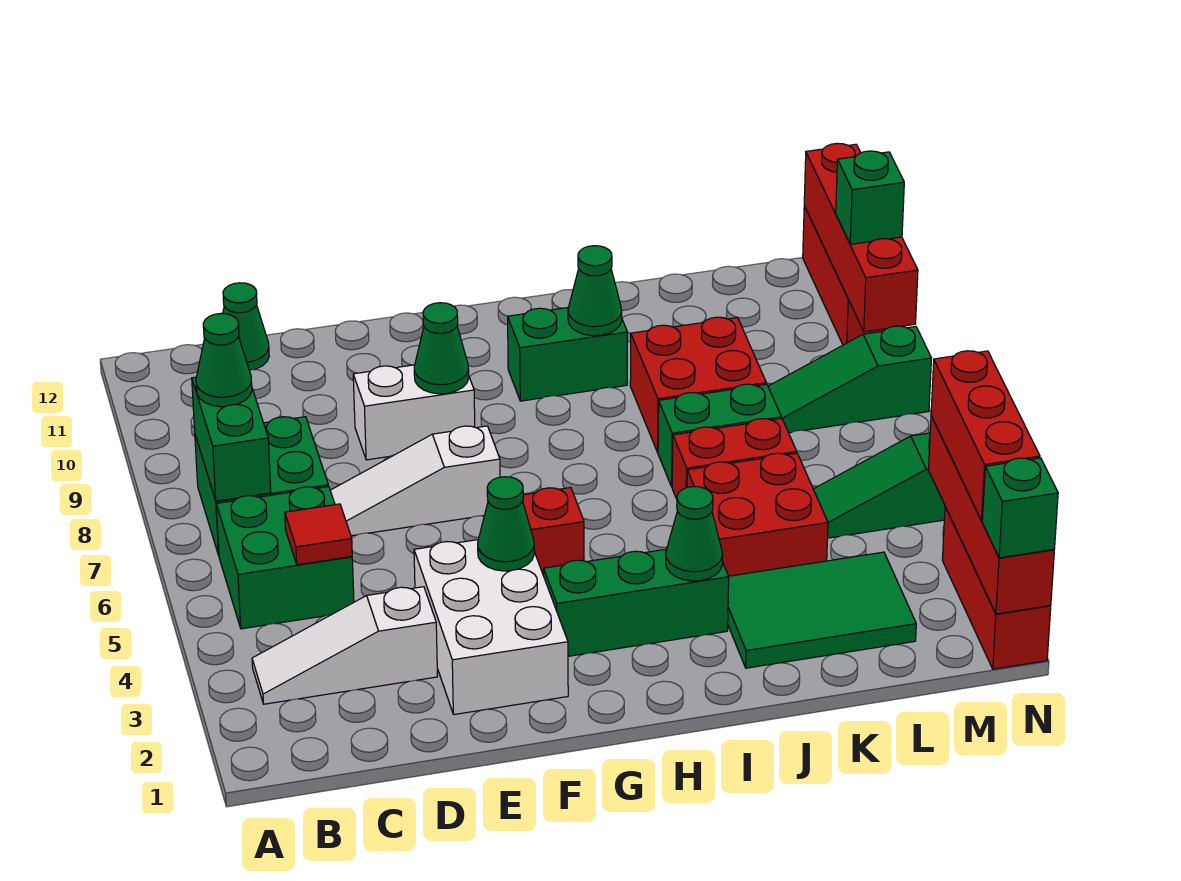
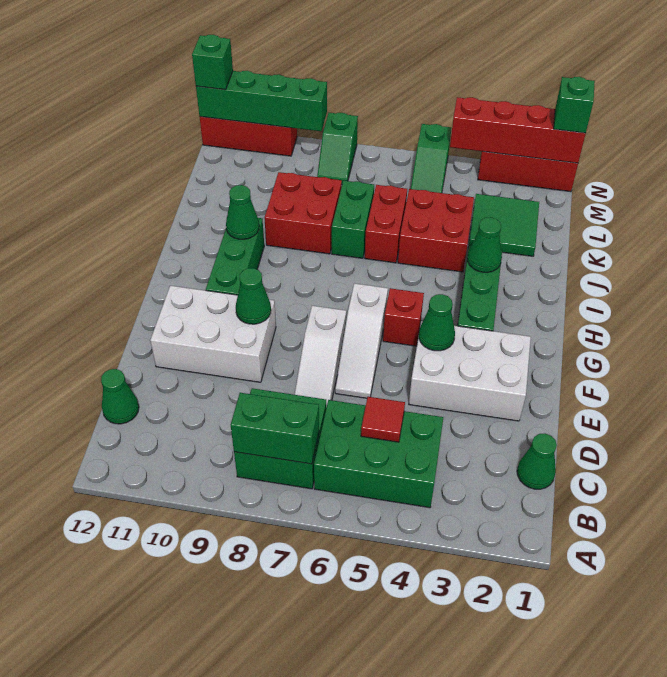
white 1x3 slope [252,587,438,704] -> white 1x3 slope moved to [335,283,388,398]
green 2x2 brick [216,487,354,629] -> green 2x3 brick [314,400,443,508]
green 1x1 cone [196,313,252,407] -> green 1x1 cone moved to [517,433,557,489]
white 1x2 brick [353,365,475,460] -> white 2x3 brick [150,286,276,382]
green 1x2 brick [508,308,627,401] -> green 1x3 brick [206,218,264,295]
green 2x3 tile [728,552,916,668] -> green 2x2 tile [468,194,539,256]
green 1x3 slope [768,326,931,433] -> green 1x2 slope [317,113,358,184]
red 1x3 brick [931,351,1040,521] -> none
red 1x4 brick [804,143,918,332] -> green 1x4 brick [196,71,327,131]
green 1x1 brick [836,151,904,244] -> green 1x1 brick moved to [192,35,233,90]

